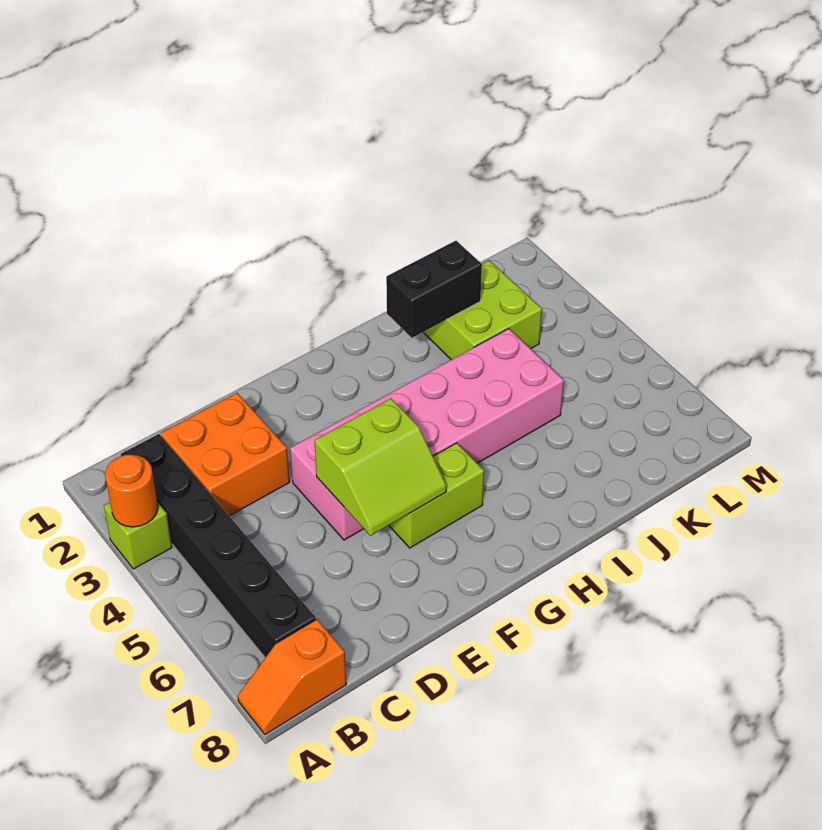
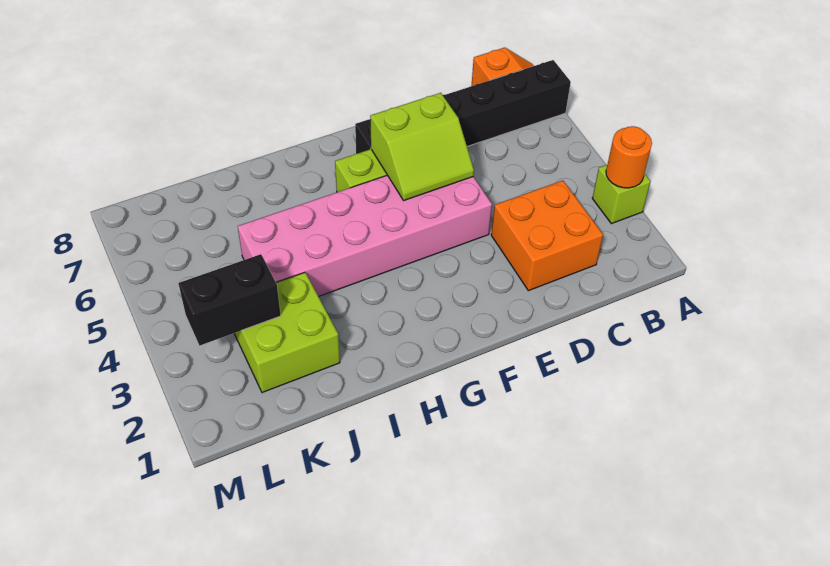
black 1x6 brick [121,434,316,658] -> black 1x6 brick turned to [355,60,571,154]
lime 2x2 slope [314,398,446,536] -> lime 2x2 slope turned to [370,93,474,201]
black 1x2 brick [386,241,482,338] -> black 1x2 brick moved to [178,254,281,346]

